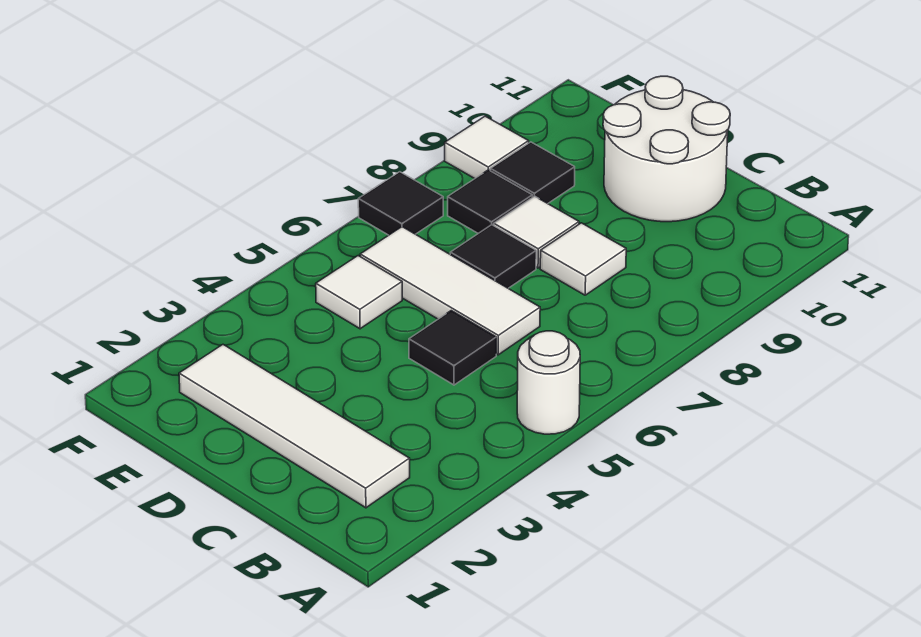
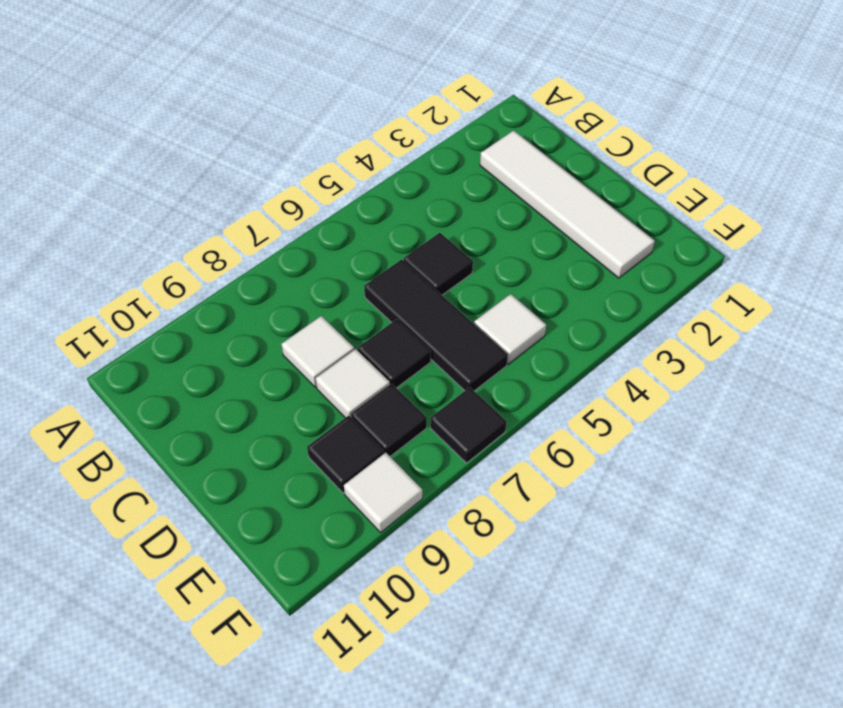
white 1x1 round brick [517,331,580,434] -> none
white 1x3 tile [360,227,540,355] -> black 1x3 tile [364,259,508,391]
white 2x2 round brick [603,76,730,222] -> none

